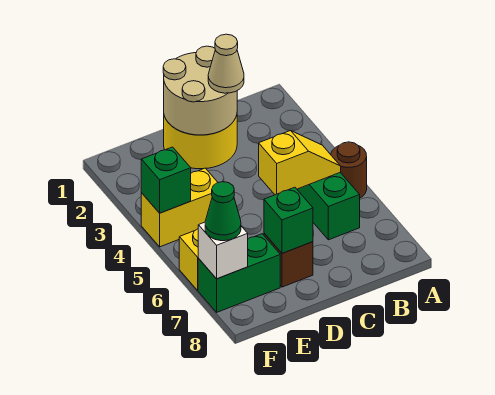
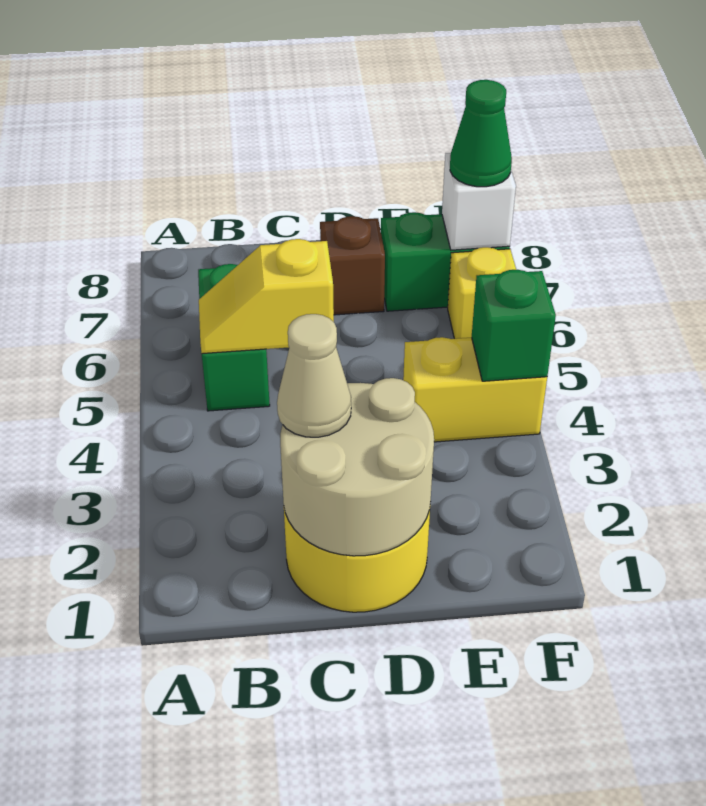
brown 1x1 round brick [331,142,367,198] -> none
green 1x1 brick [264,187,313,253] -> none

